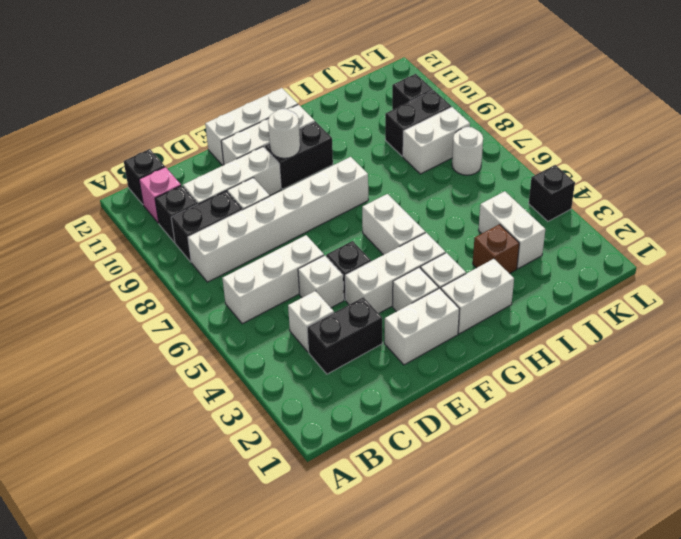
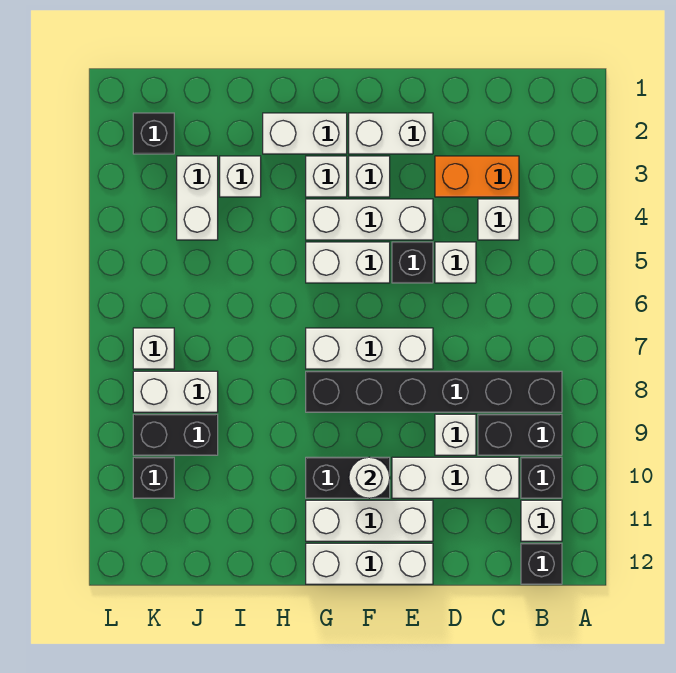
white 1x3 brick [222,235,324,324] -> white 1x3 brick moved to [306,328,433,369]
white 1x6 brick [188,157,368,282] -> black 1x6 brick [306,371,562,412]
pink 1x1 brick [139,167,181,223] -> white 1x1 brick [521,500,562,541]
black 1x2 brick [307,297,382,374] -> orange 1x2 brick [435,156,519,197]
white 1x2 brick [362,194,425,255] -> white 1x2 brick turned to [306,242,390,283]
brown 1x1 brick [473,224,519,274] -> white 1x1 brick [220,156,261,197]
white 1x1 round brick [452,127,483,175] -> white 1x1 brick [133,328,174,369]
black 1x1 brick [529,165,575,221] -> black 1x1 brick moved to [133,113,174,154]

